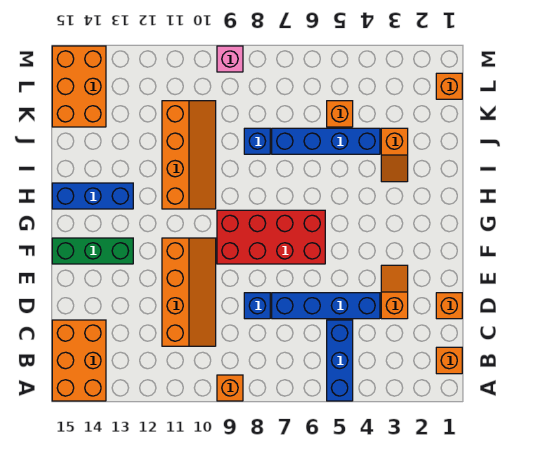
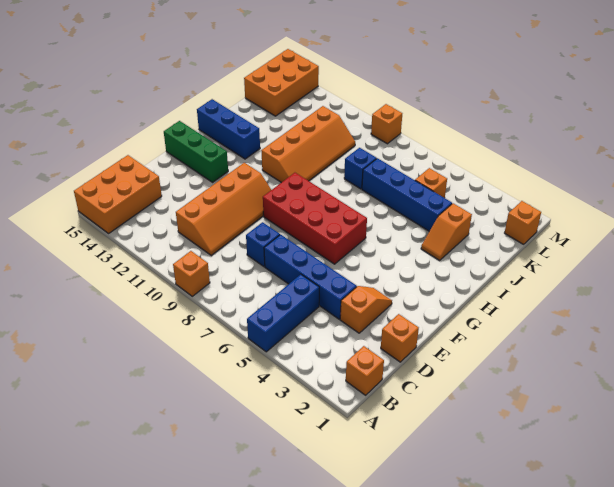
pink 1x1 brick [217,46,243,72] -> orange 1x1 brick [371,104,402,144]

